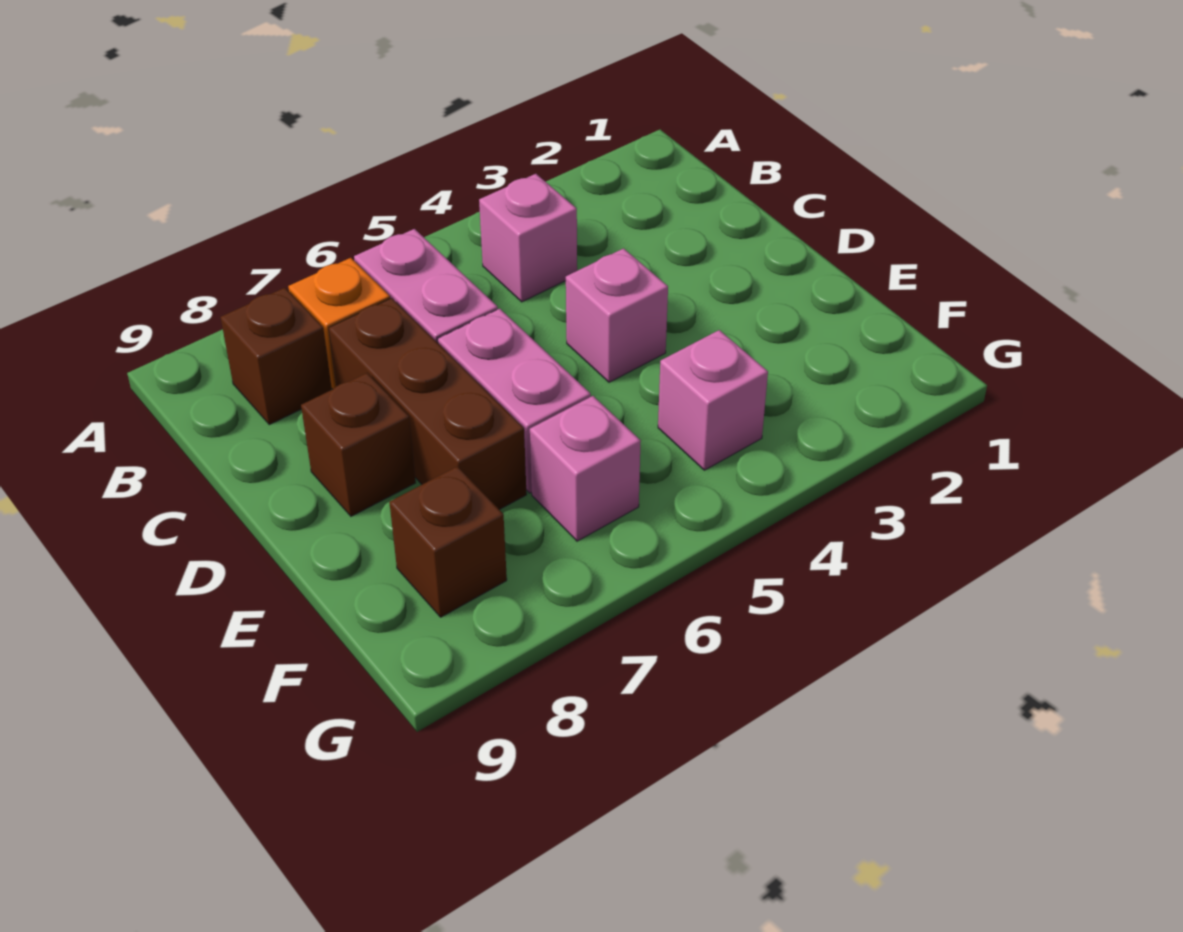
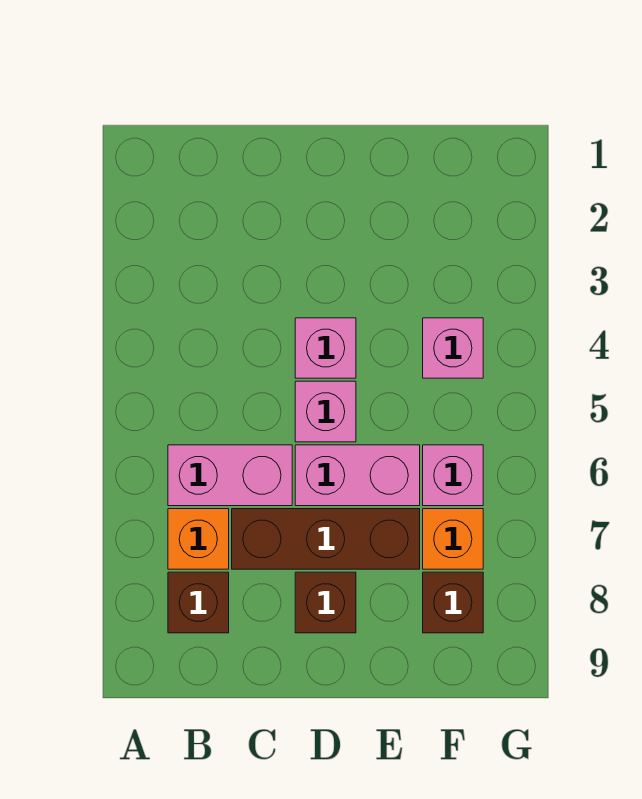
pink 1x1 brick [479,174,577,302] -> pink 1x1 brick moved to [295,381,356,442]
none -> orange 1x1 brick [423,509,483,569]

